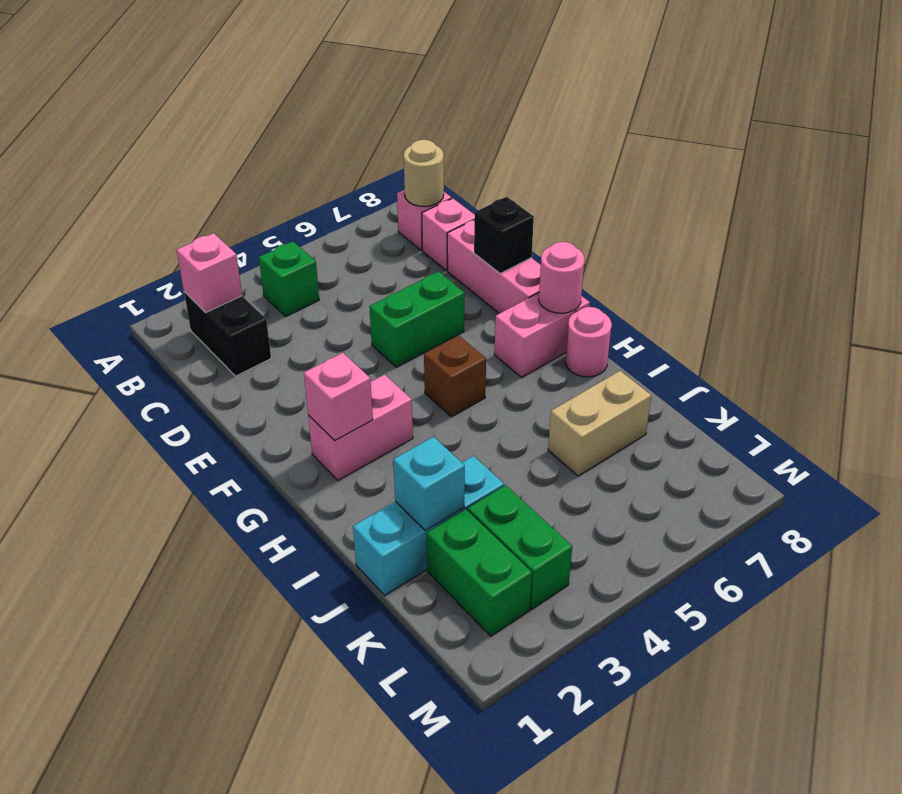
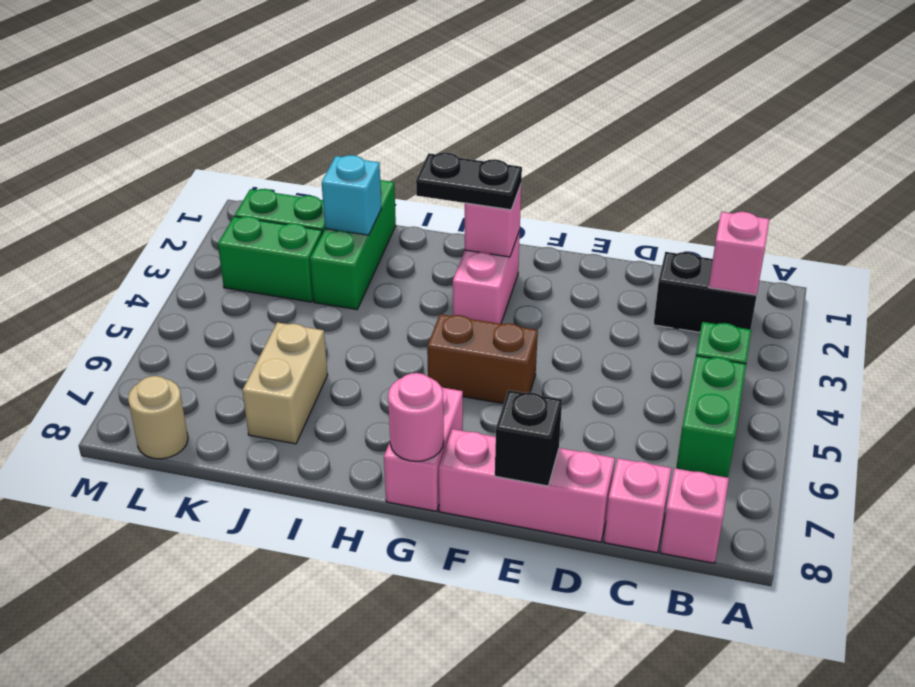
tan 1x1 round brick [404,140,444,207] -> tan 1x1 round brick moved to [128,376,188,459]
green 1x2 brick [369,272,464,367] -> green 1x2 brick moved to [676,356,746,478]
none -> black 1x2 plate [416,153,522,210]
brown 1x1 brick [424,335,486,417] -> brown 1x2 brick [427,314,538,404]
pink 1x1 round brick [565,307,611,377] -> none
cyan 1x3 brick [353,456,504,595] -> green 1x3 brick [310,180,396,310]

